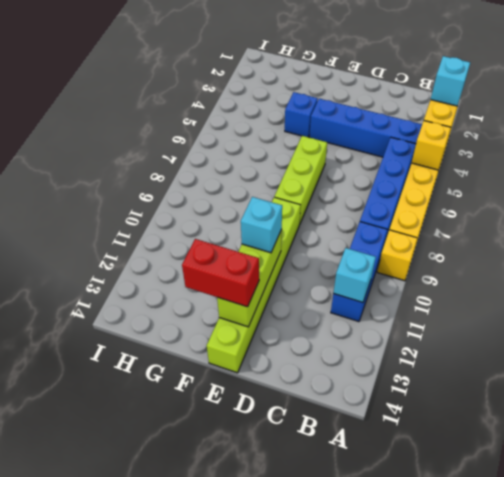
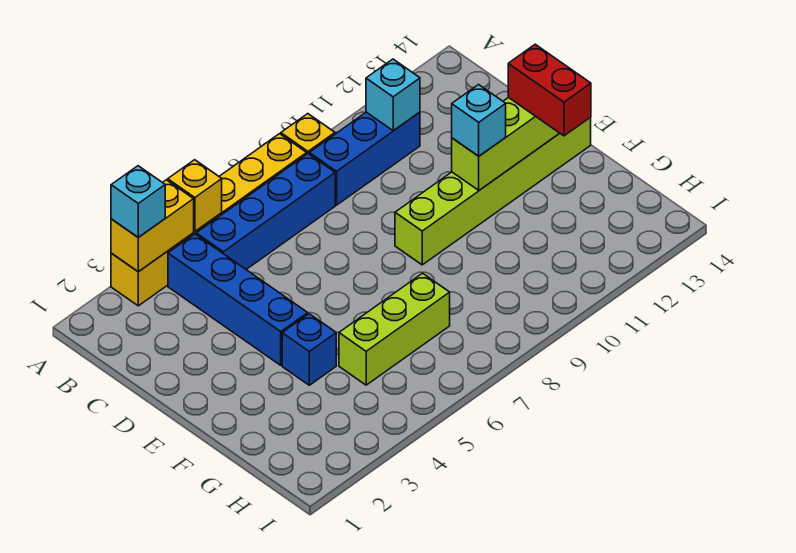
lime 1x3 brick [274,136,327,223] -> lime 1x3 brick moved to [339,273,450,385]

